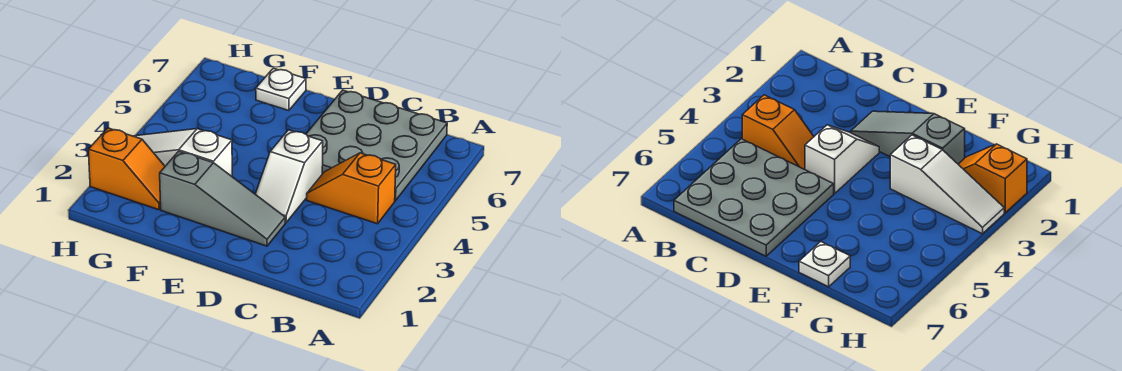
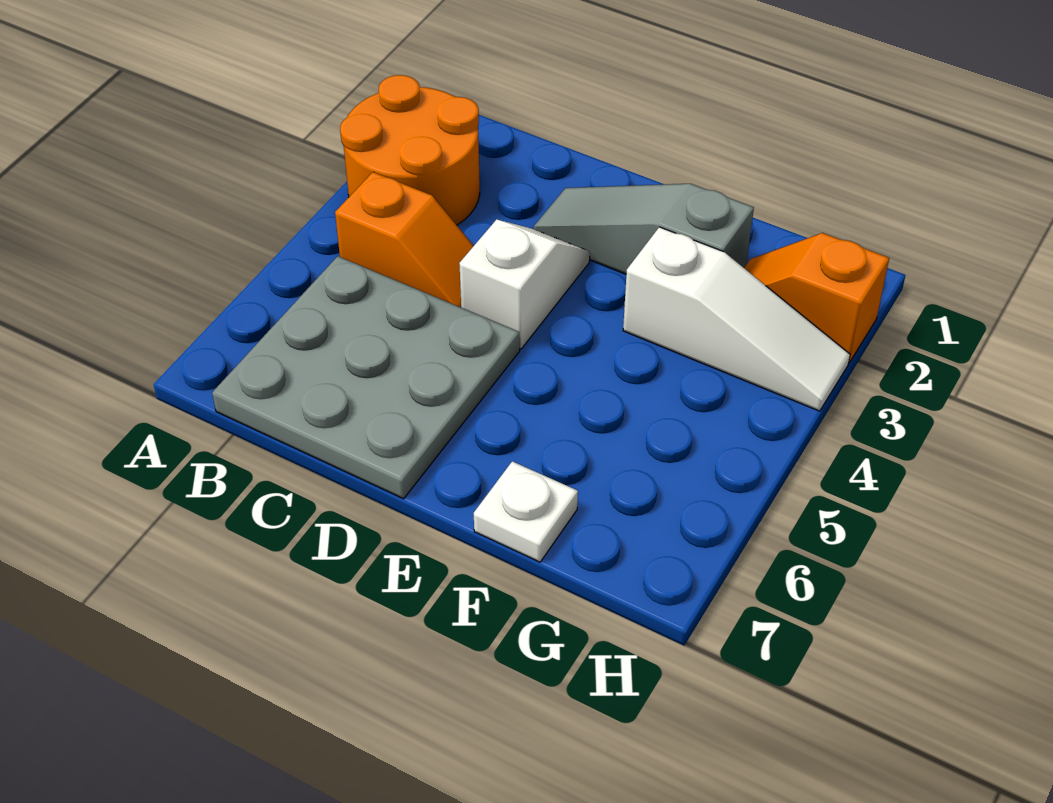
none -> orange 2x2 round brick [340,75,480,225]

